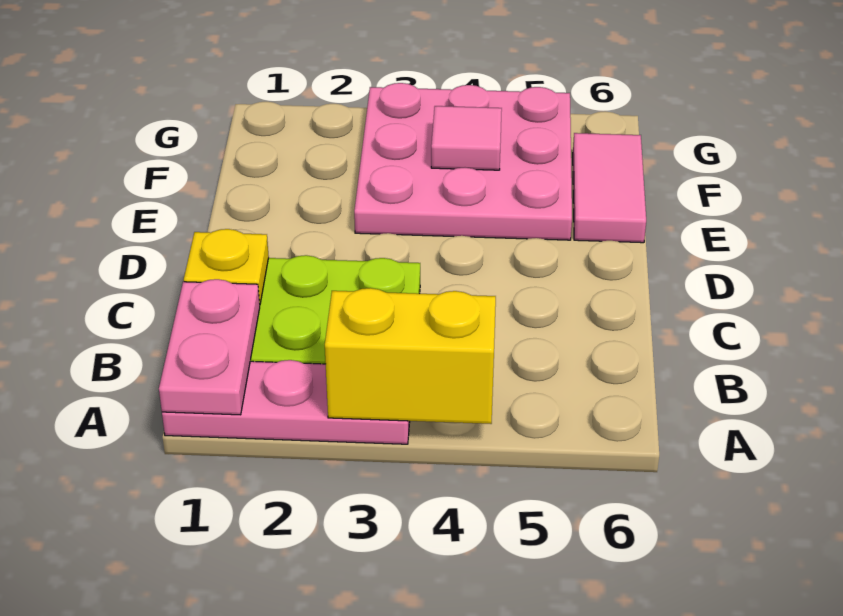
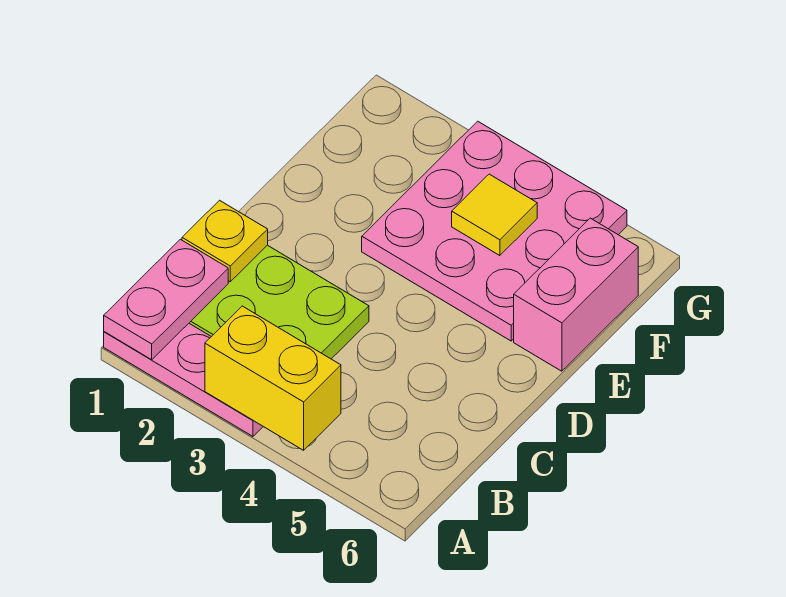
pink 1x2 tile [573,133,646,243] -> pink 1x2 brick [514,218,638,371]
pink 1x1 tile [431,106,502,170] -> yellow 1x1 tile [452,174,537,256]

